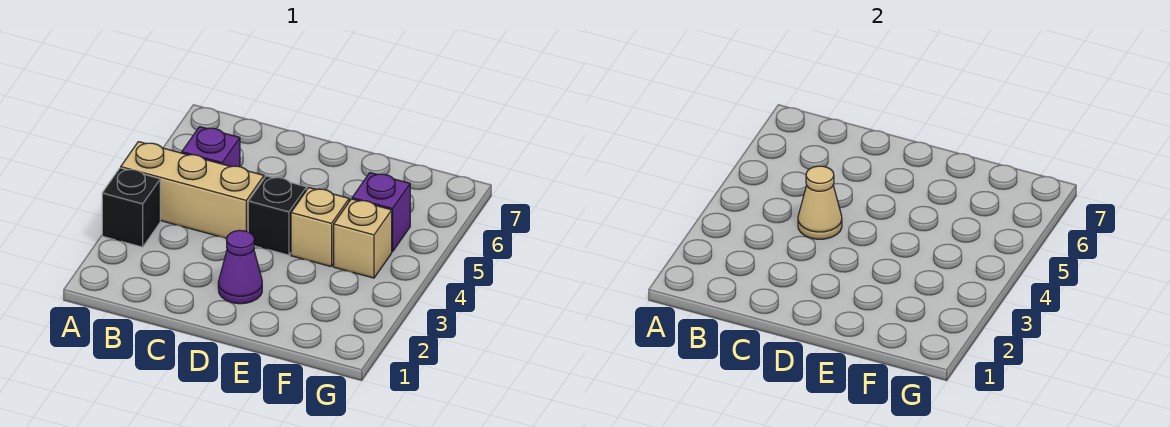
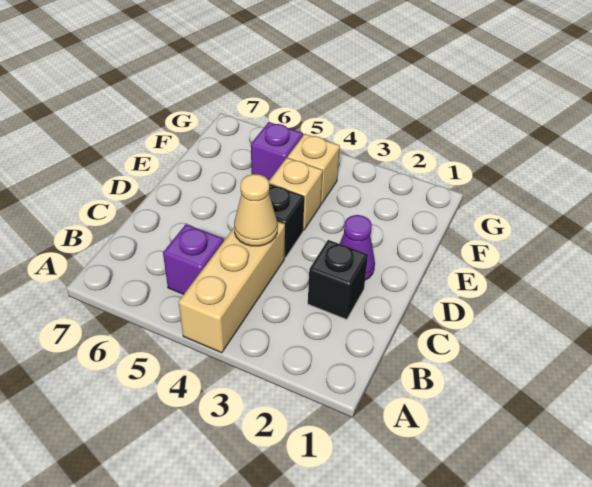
black 1x1 brick [102,168,160,247] -> black 1x1 brick moved to [308,240,368,319]

